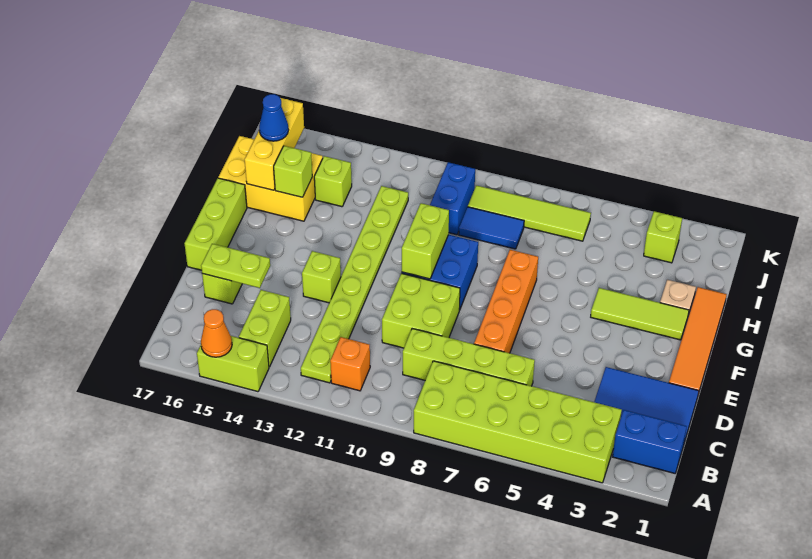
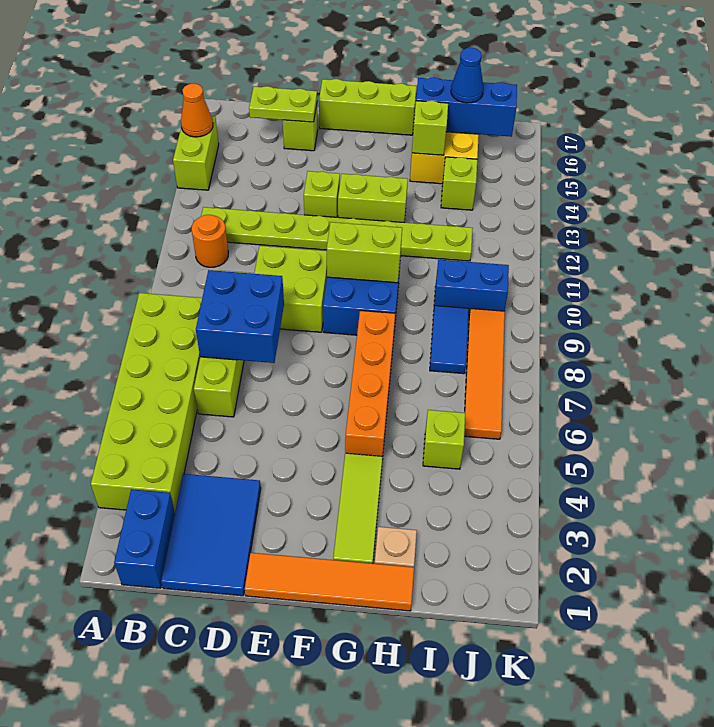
orange 1x1 brick [330,337,370,391] -> orange 1x1 round brick [192,215,228,267]
lime 1x2 brick [239,290,291,367] -> lime 1x2 brick moved to [338,174,408,222]
none -> blue 2x2 brick [196,270,284,363]
orange 1x4 brick [474,250,538,353] -> orange 1x4 brick turned to [345,311,395,459]
lime 1x2 plate [201,244,270,288] -> lime 1x2 plate turned to [249,86,317,122]
yellow 1x3 brick [245,98,304,190] -> blue 1x3 brick [416,77,517,137]
lime 1x1 brick [644,211,682,263] -> lime 1x1 brick moved to [423,410,465,469]
lime 1x4 tile [468,185,591,241] -> orange 1x4 tile [464,309,505,439]

